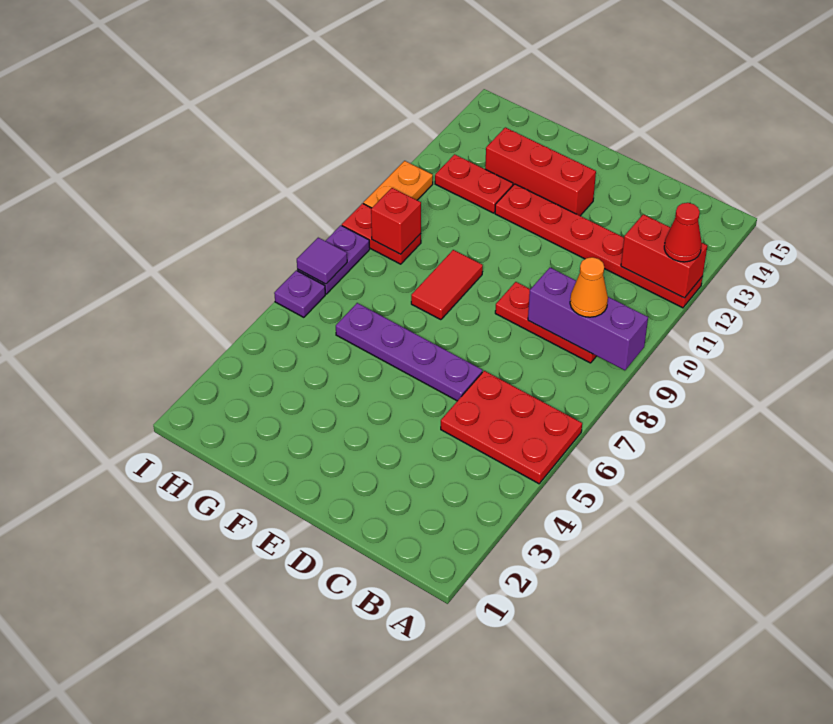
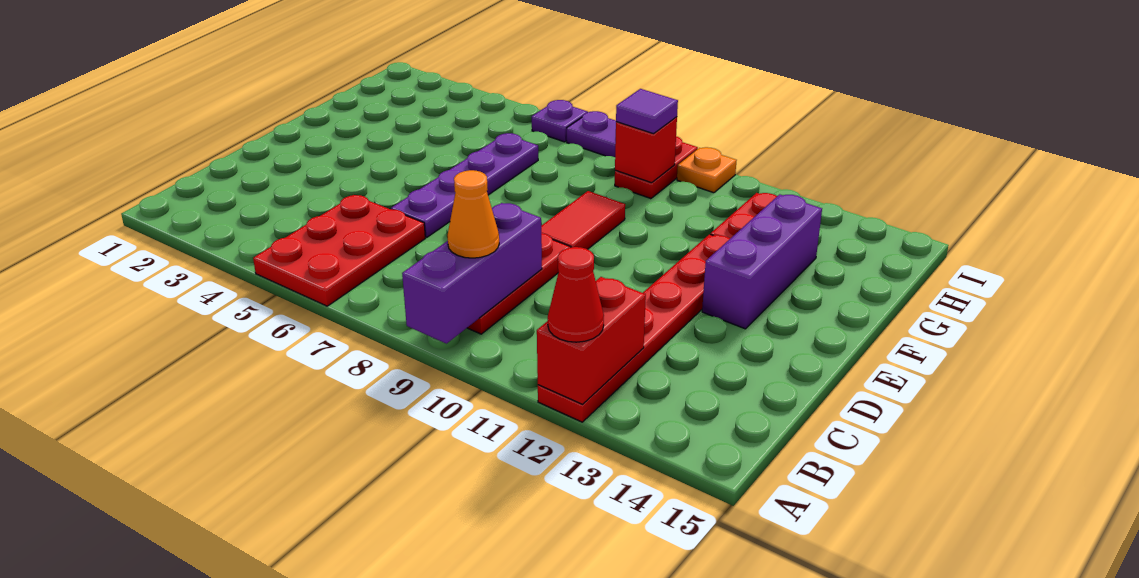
red 1x3 brick [485,127,596,216] -> purple 1x3 brick [702,194,822,329]
red 1x2 tile [411,250,483,320] -> red 1x2 tile turned to [541,191,625,249]
purple 1x1 tile [297,238,347,284] -> purple 1x1 tile moved to [616,89,678,134]
orange 1x2 plate [363,161,433,208] -> orange 1x1 plate [677,147,737,193]

